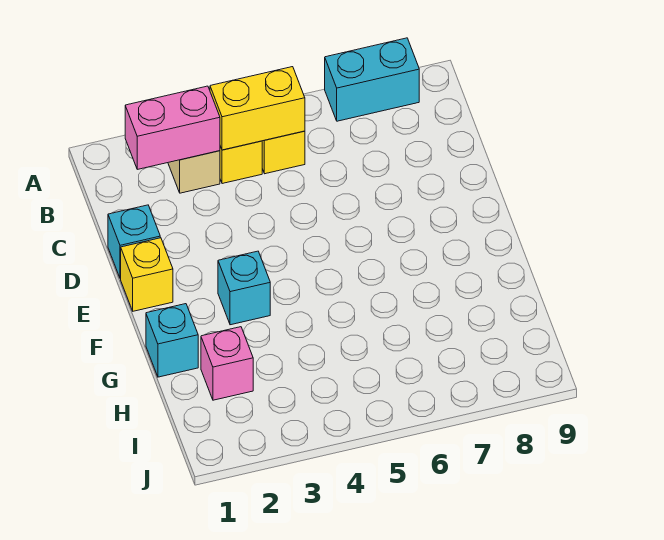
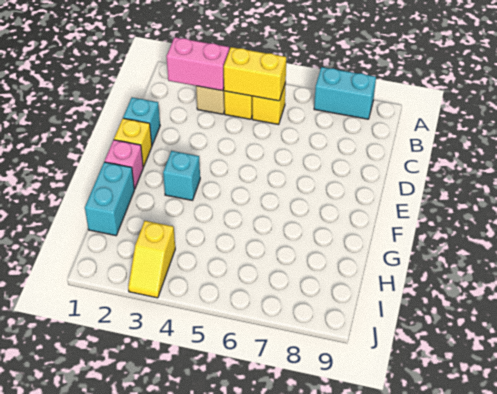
cyan 1x1 brick [146,304,198,377] -> cyan 1x2 brick [85,162,134,236]
pink 1x1 brick [201,327,253,400] -> pink 1x1 brick moved to [105,140,143,189]
none -> yellow 1x2 slope [128,221,175,298]

